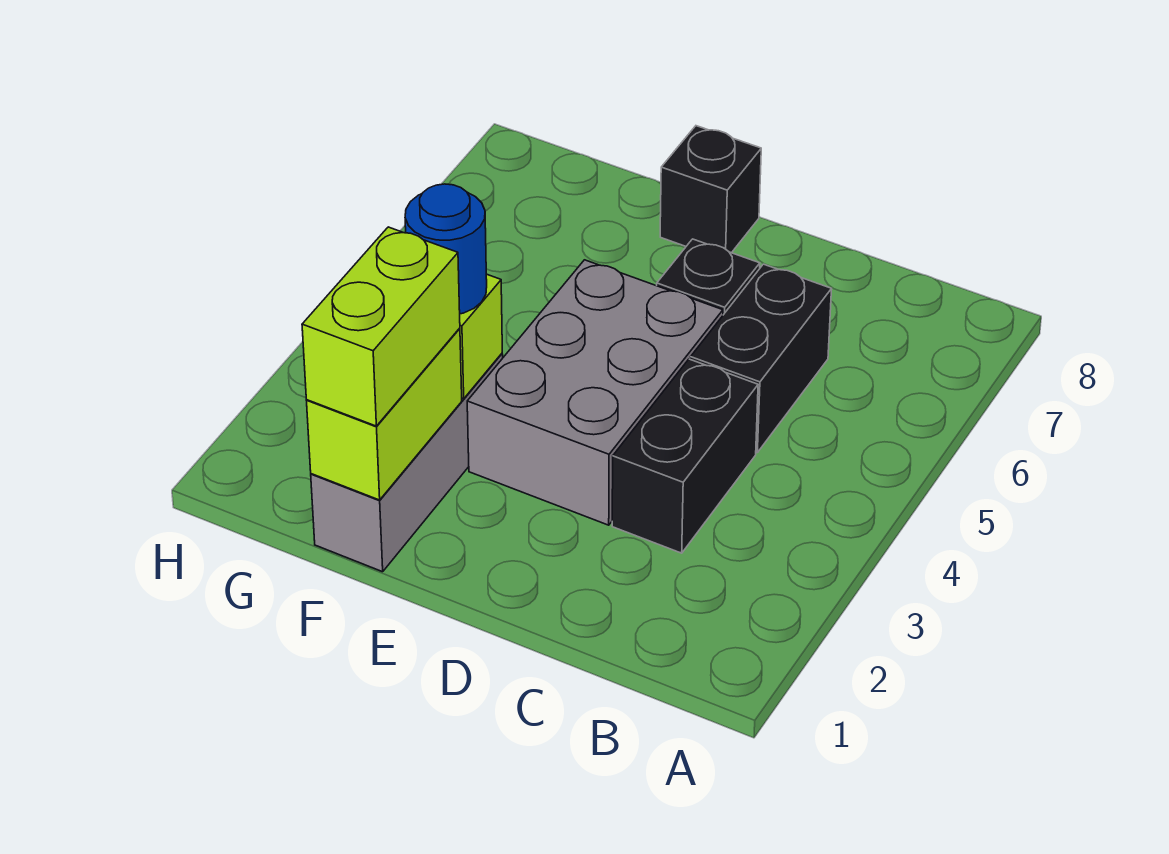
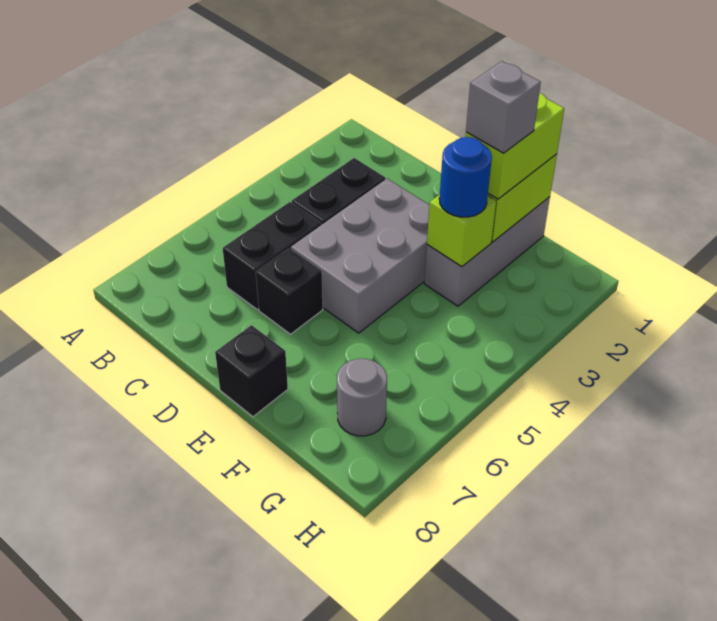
none -> grey 1x1 brick [466,61,541,153]
none -> grey 1x1 round brick [337,359,387,436]

